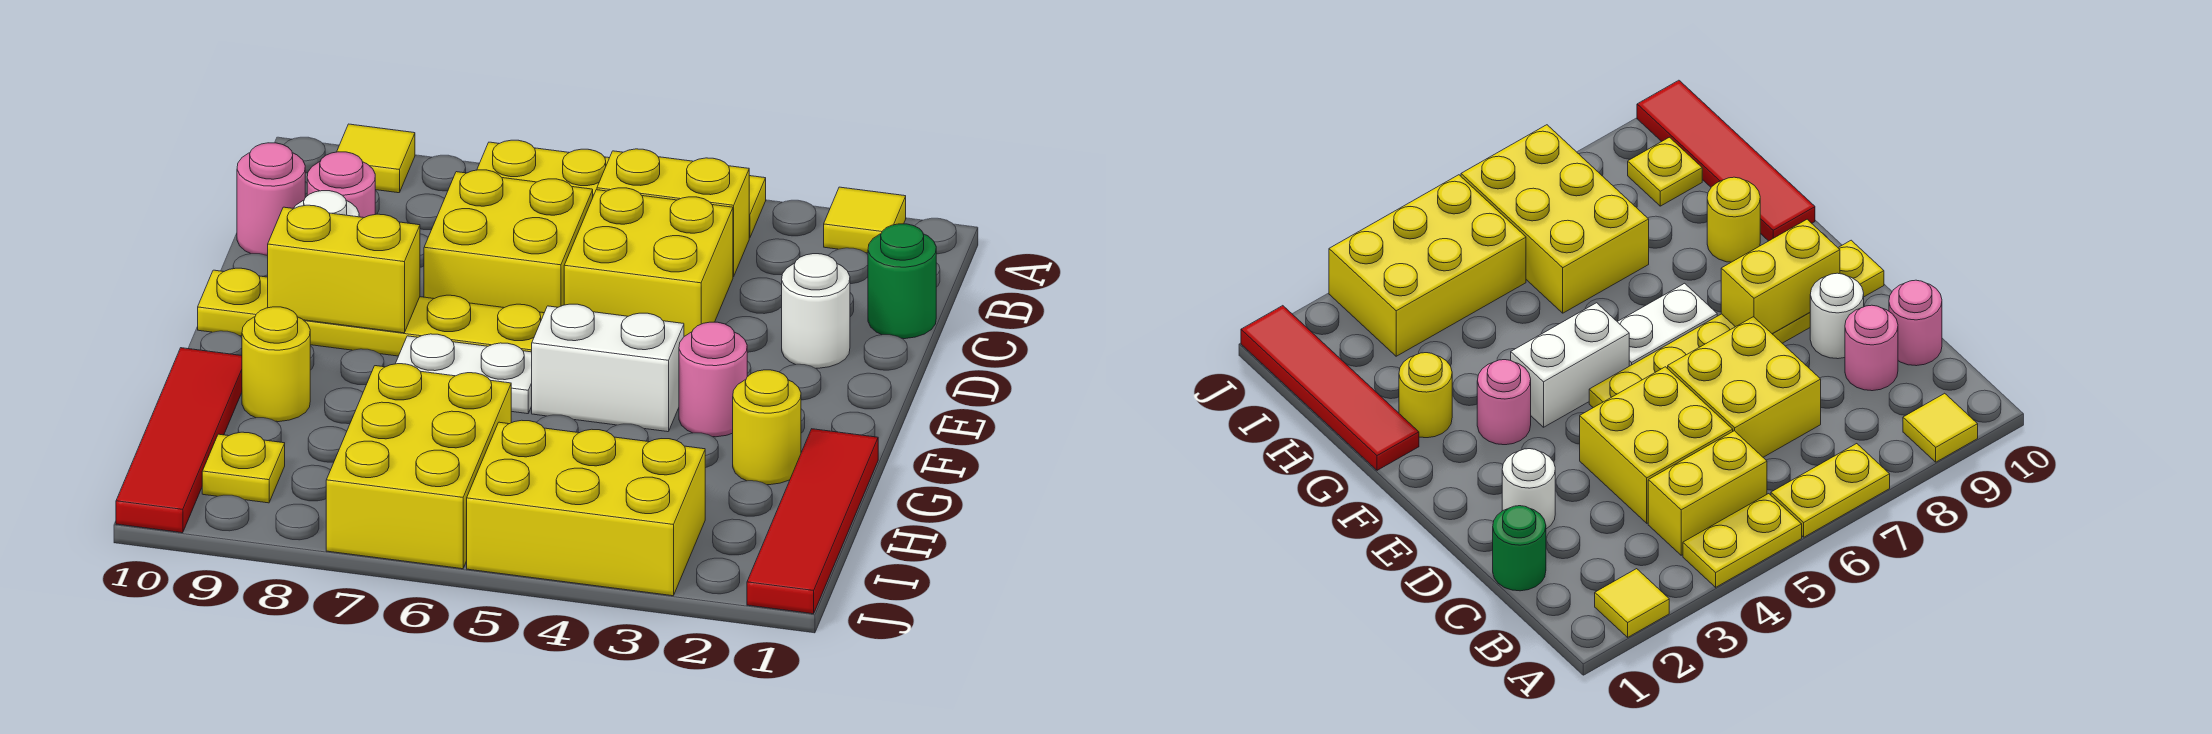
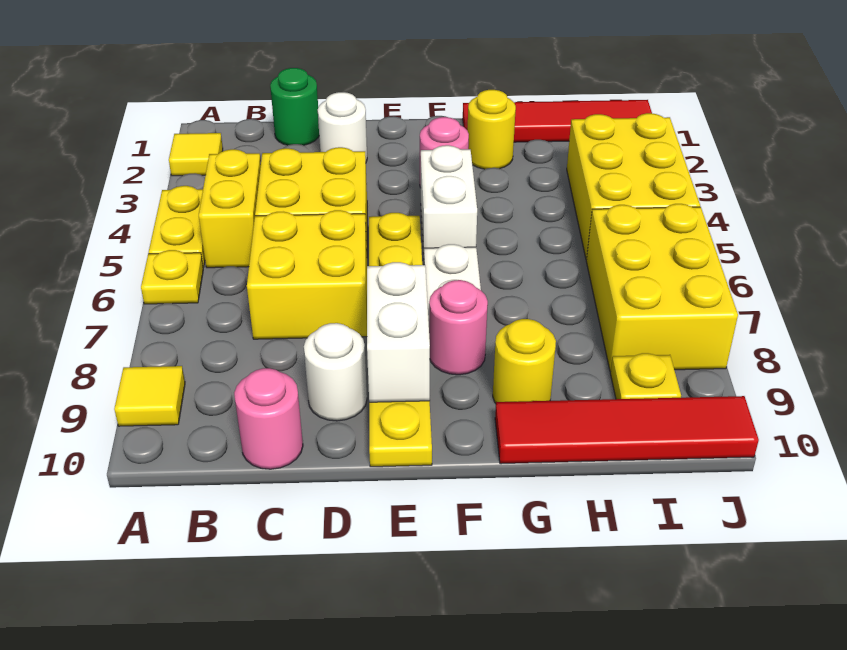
yellow 1x2 plate [477,140,609,196] -> yellow 1x1 plate [141,250,203,304]
pink 1x1 round brick [307,152,375,218] -> pink 1x1 round brick moved to [429,280,488,375]
yellow 1x2 brick [268,205,420,333] -> white 1x2 brick [367,262,430,402]
yellow 2x3 brick [326,364,511,569] -> yellow 2x3 brick turned to [586,204,738,371]

